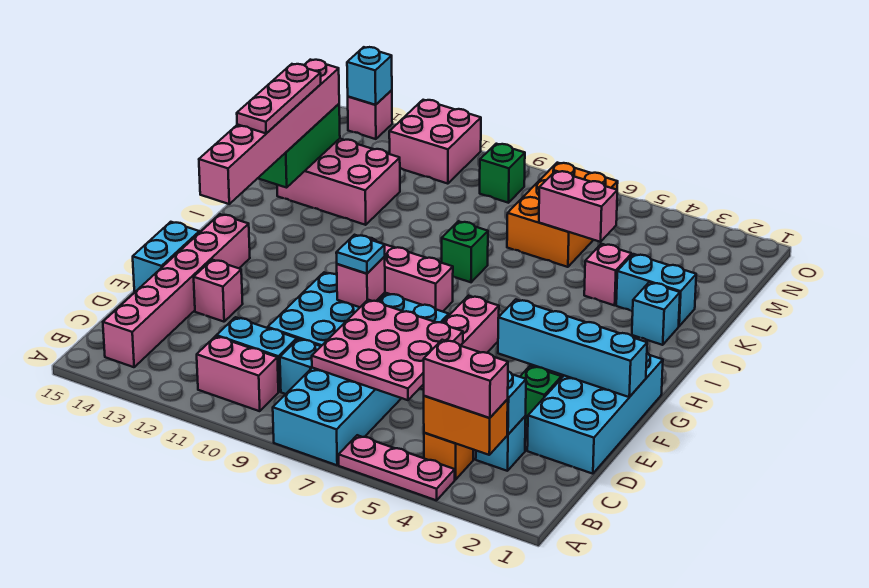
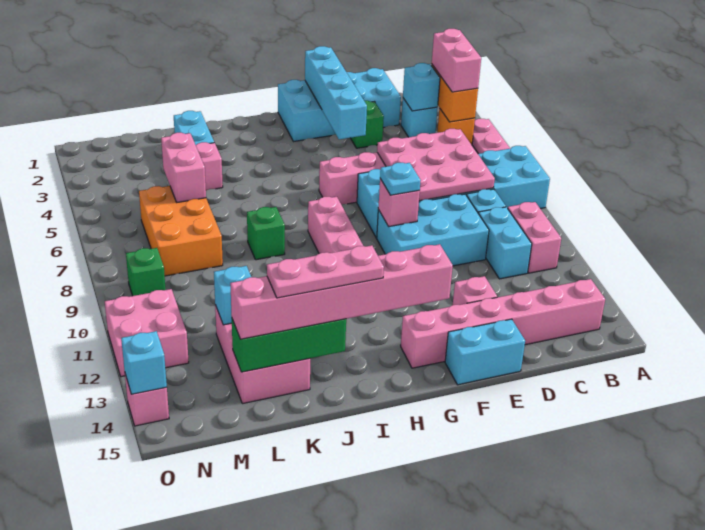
cyan 1x1 brick [632,282,680,345] -> cyan 1x1 brick moved to [214,266,251,325]
orange 2x3 brick [507,163,618,267] -> orange 2x3 brick turned to [139,186,223,276]

